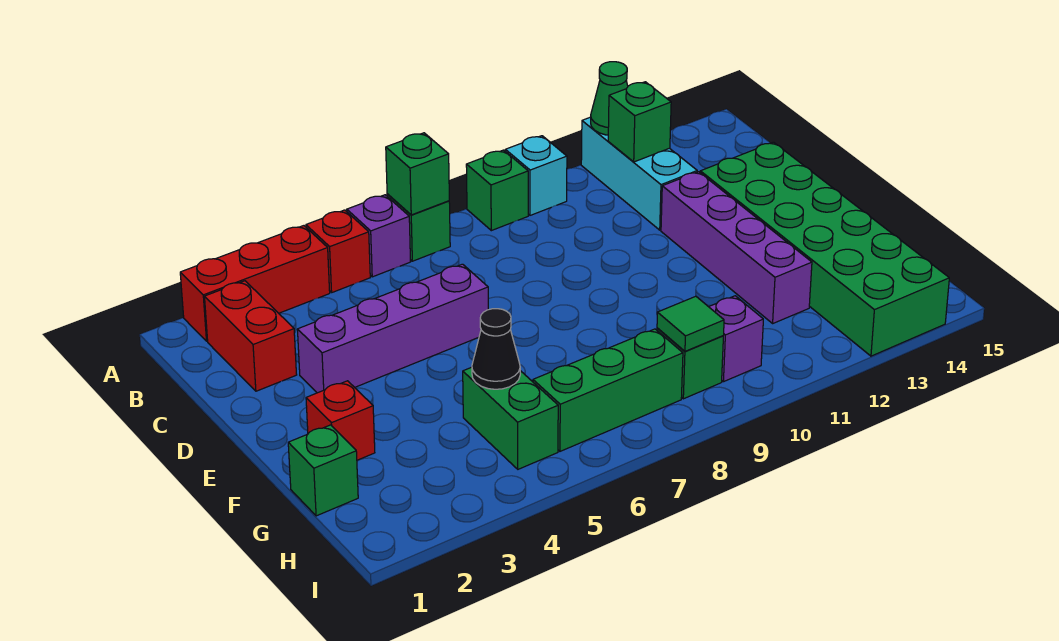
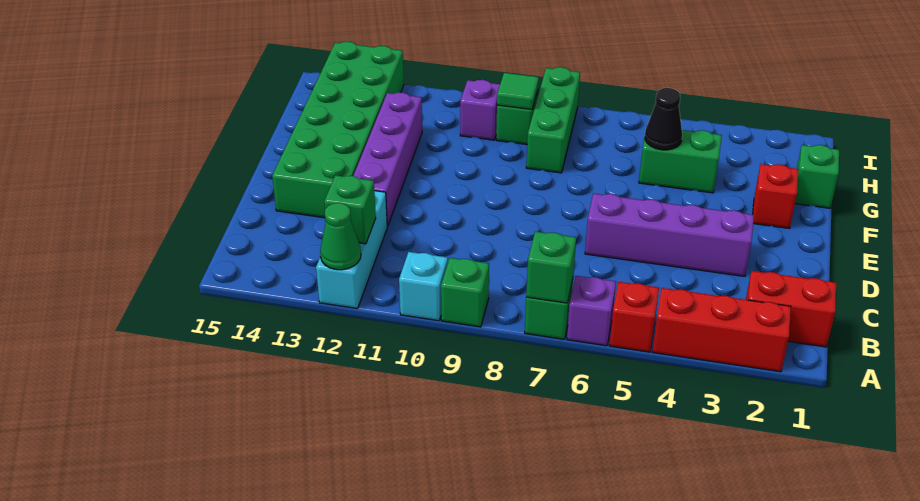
red 1x2 brick [205,281,297,391] -> red 1x2 brick turned to [746,271,836,347]
green 1x2 brick [463,367,558,469] -> green 1x2 brick turned to [639,130,722,193]
green 1x3 brick [533,329,683,451] -> green 1x3 brick turned to [526,67,580,173]

